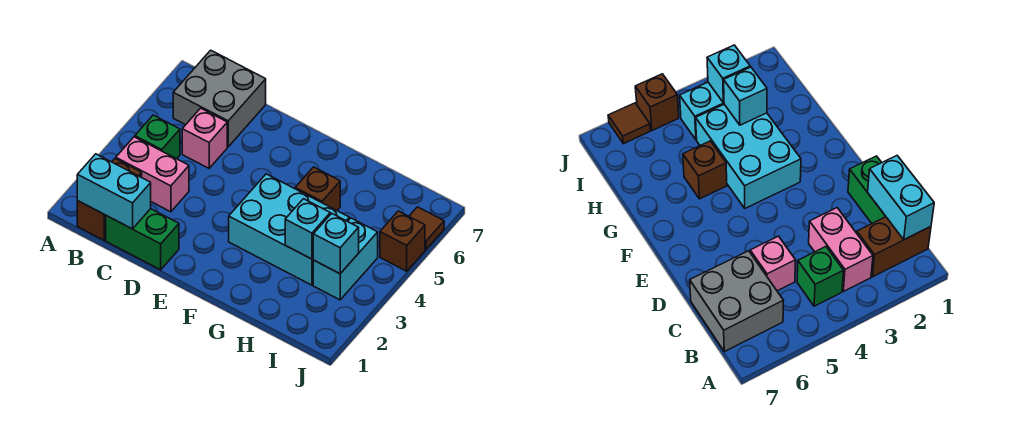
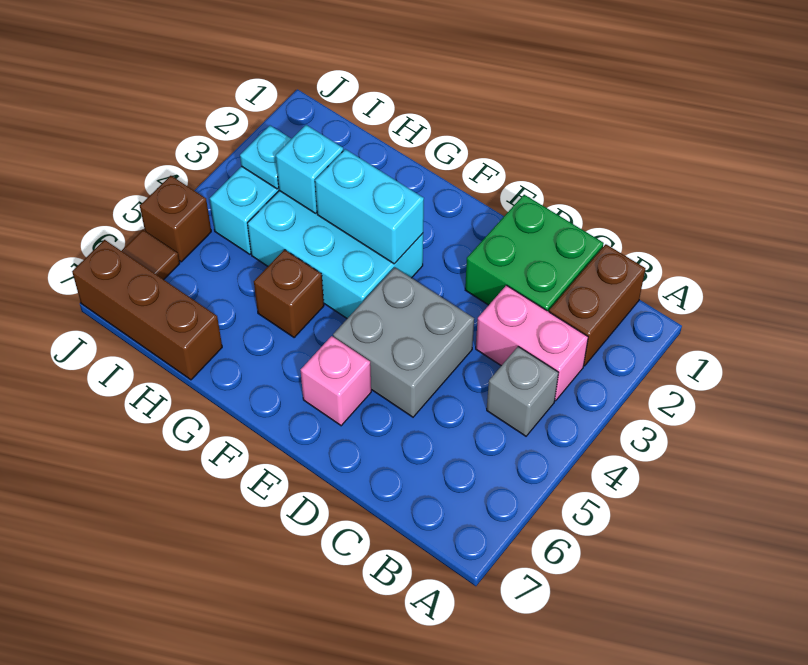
cyan 1x2 brick [77,154,151,229] -> cyan 1x2 brick moved to [315,149,424,264]
green 1x1 brick [135,115,180,159] -> grey 1x1 brick [487,347,558,436]
grey 2x2 brick [173,50,266,147] -> grey 2x2 brick moved to [333,267,474,417]
green 1x2 brick [106,209,179,270] -> green 2x2 brick [465,195,604,312]
pink 1x1 brick [182,108,227,168] -> pink 1x1 brick moved to [301,336,371,426]
none -> brown 1x3 brick [72,240,222,380]
cyan 1x1 brick [313,213,359,274] -> cyan 1x1 plate [240,126,291,189]

